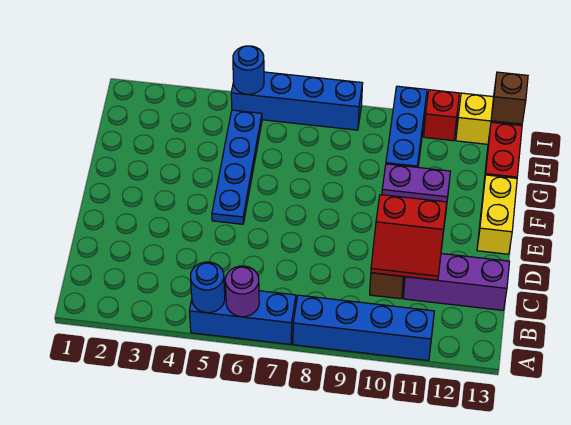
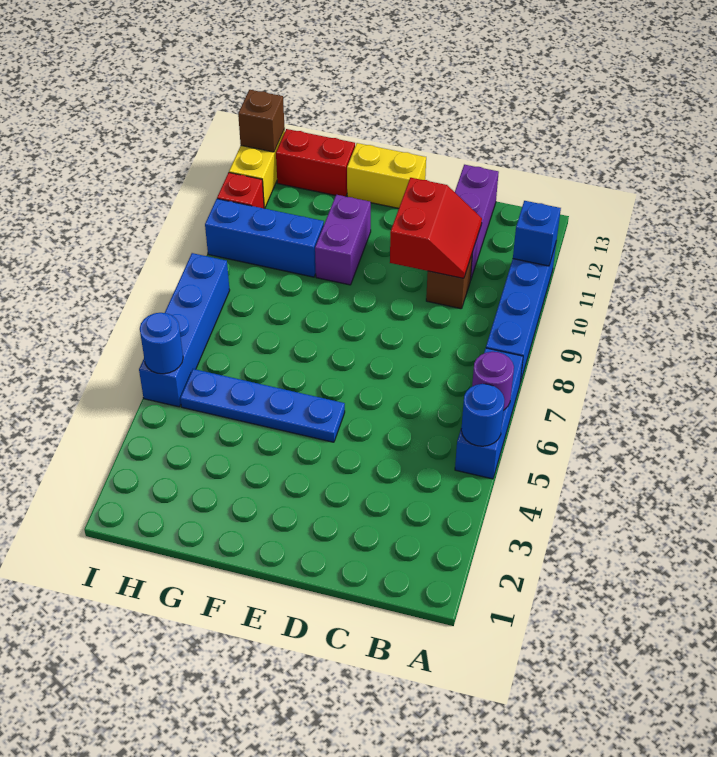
none -> blue 1x1 brick [513,201,561,266]

